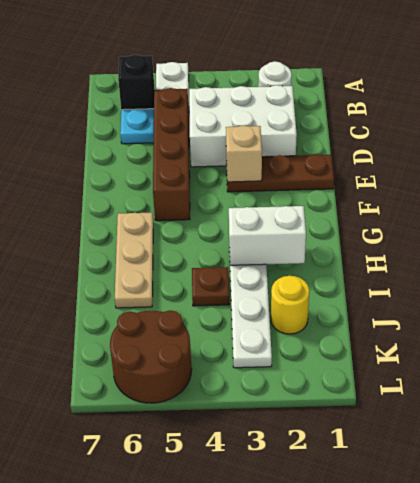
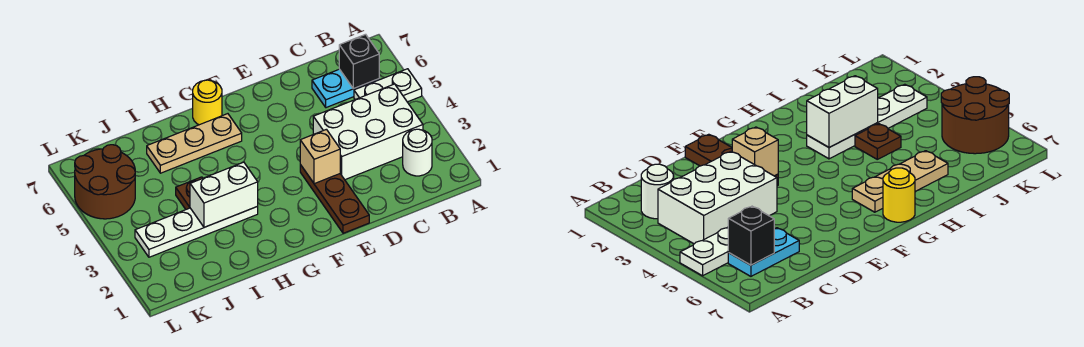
white 2x3 brick [189,85,297,167] -> white 2x3 brick turned to [313,84,423,180]
brown 1x4 brick [153,88,190,221] -> none
white 1x2 brick [229,206,306,265] -> white 1x2 brick turned to [190,162,258,227]
yellow 1x1 round brick [271,276,309,334] -> yellow 1x1 round brick moved to [193,80,222,125]

